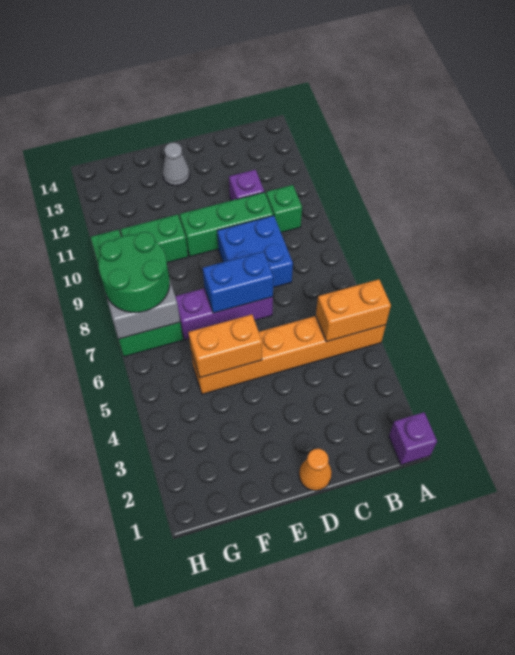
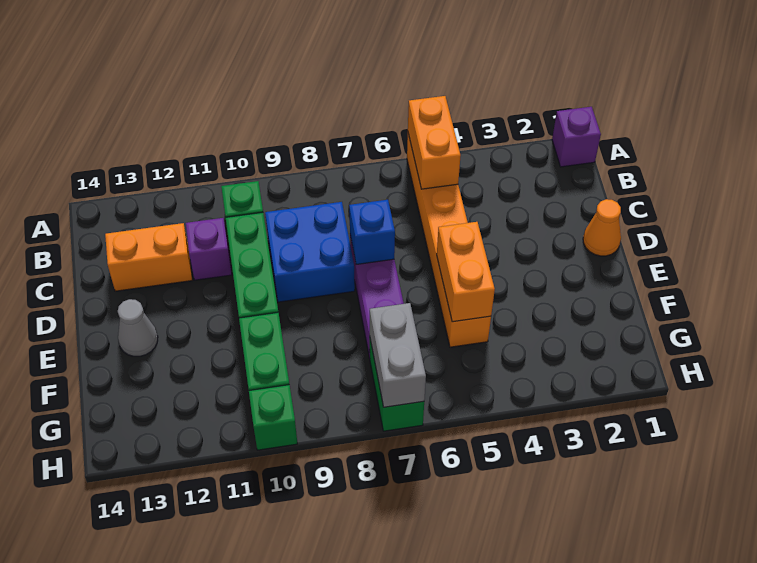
none -> orange 1x2 brick [105,223,192,291]
blue 1x2 brick [203,251,274,313] -> blue 1x1 brick [349,200,395,264]
green 2x2 round brick [98,232,170,313] -> none

